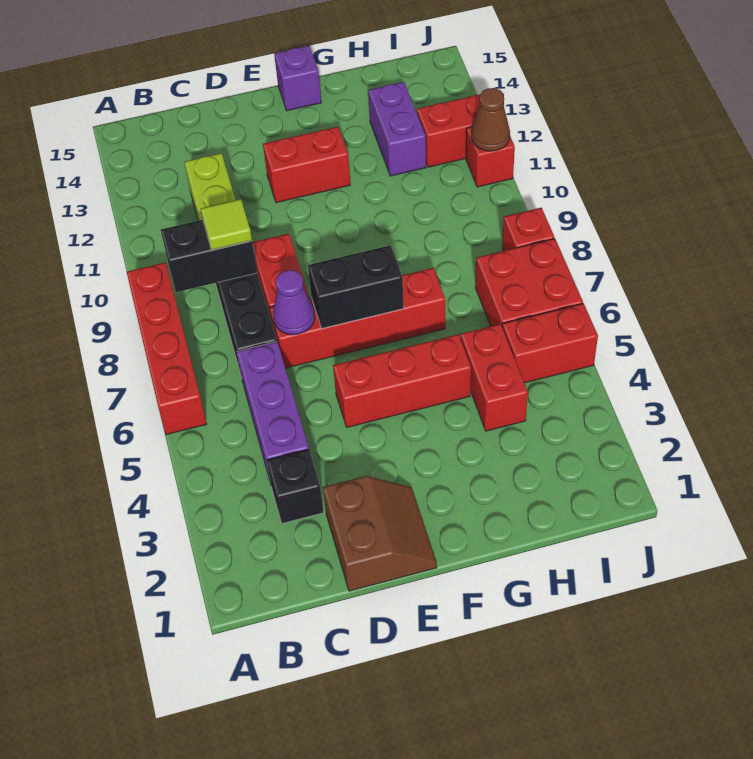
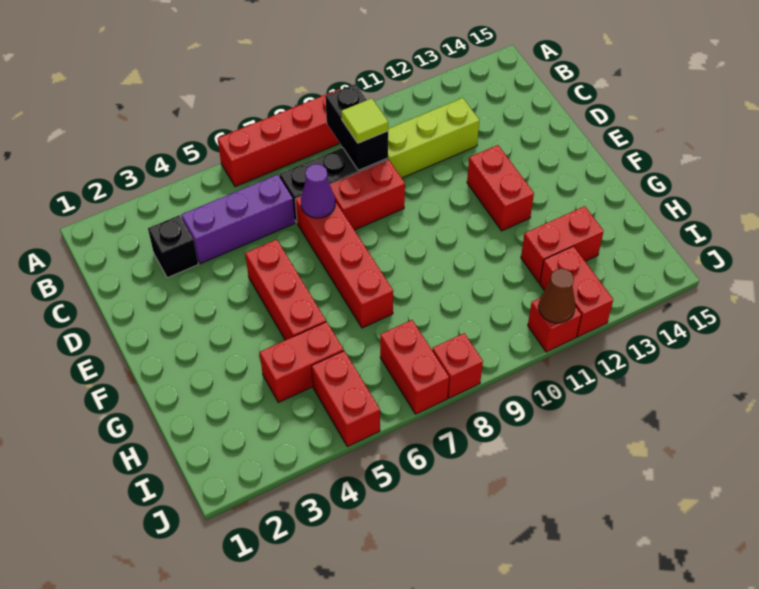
brown 2x2 slope [323,476,437,591] -> none
black 1x2 brick [308,245,404,329] -> none
purple 1x1 brick [274,46,321,111] -> none
purple 1x2 brick [368,82,426,176] -> red 1x2 brick [521,206,604,282]
red 2x2 brick [475,239,583,326] -> red 1x2 brick [380,320,449,414]

